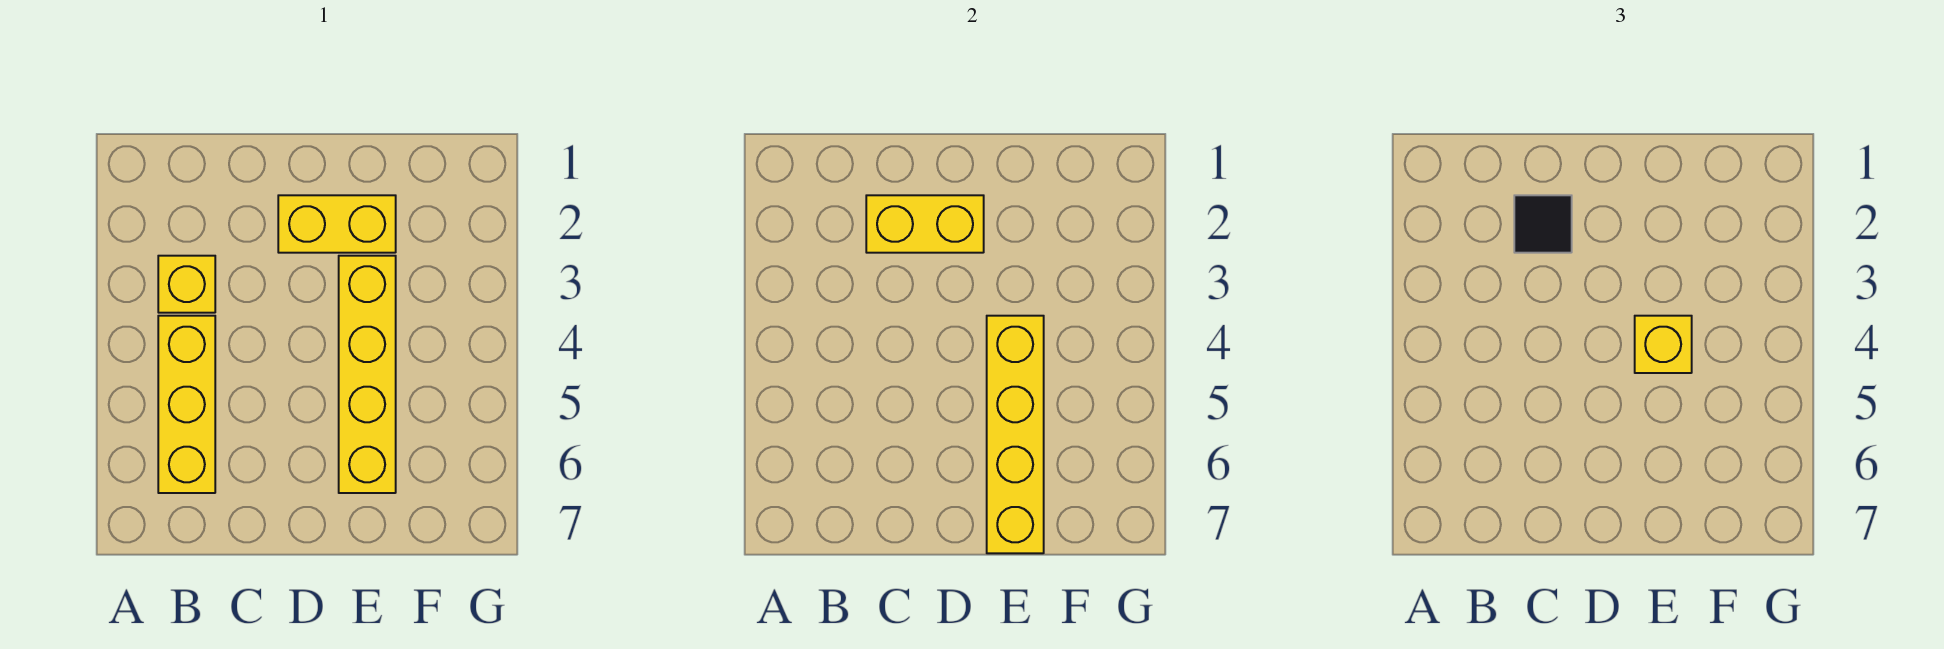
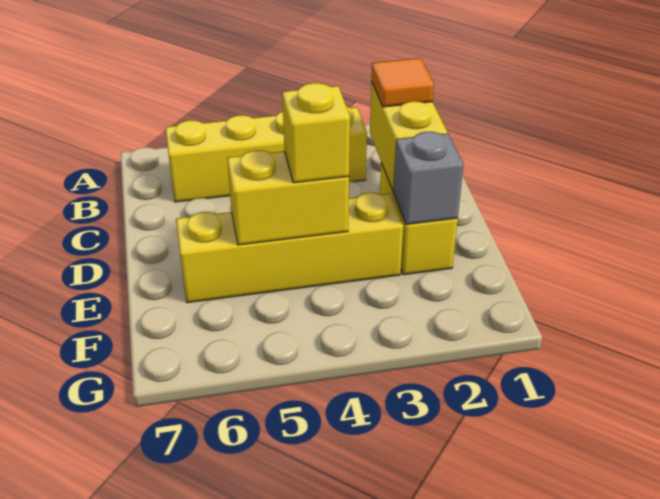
black 1x1 tile [1514,195,1572,253] -> orange 1x1 tile [372,58,434,107]
none -> grey 1x1 brick [393,132,464,224]
yellow 1x4 brick [987,316,1044,553] -> yellow 1x2 brick [227,150,349,245]

